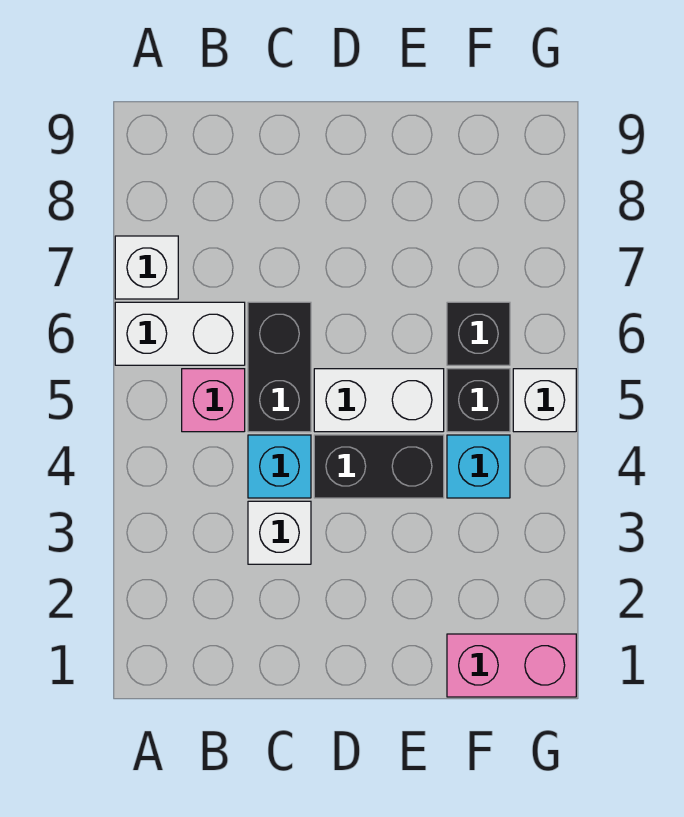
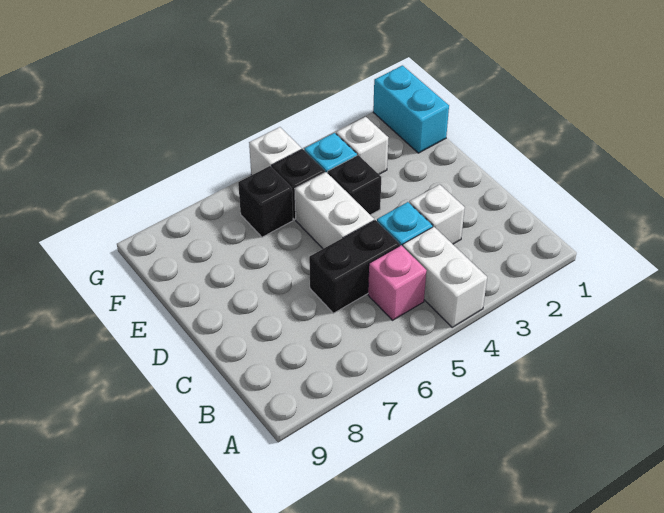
white 1x2 brick [115,302,245,365] -> white 1x2 brick moved to [403,227,487,327]
white 1x1 brick [115,236,178,299] -> white 1x1 brick moved to [336,117,388,174]
black 1x2 brick [314,435,444,498] -> black 1x1 brick [328,155,381,215]
pink 1x2 brick [447,634,576,697] -> cyan 1x2 brick [373,65,449,153]

